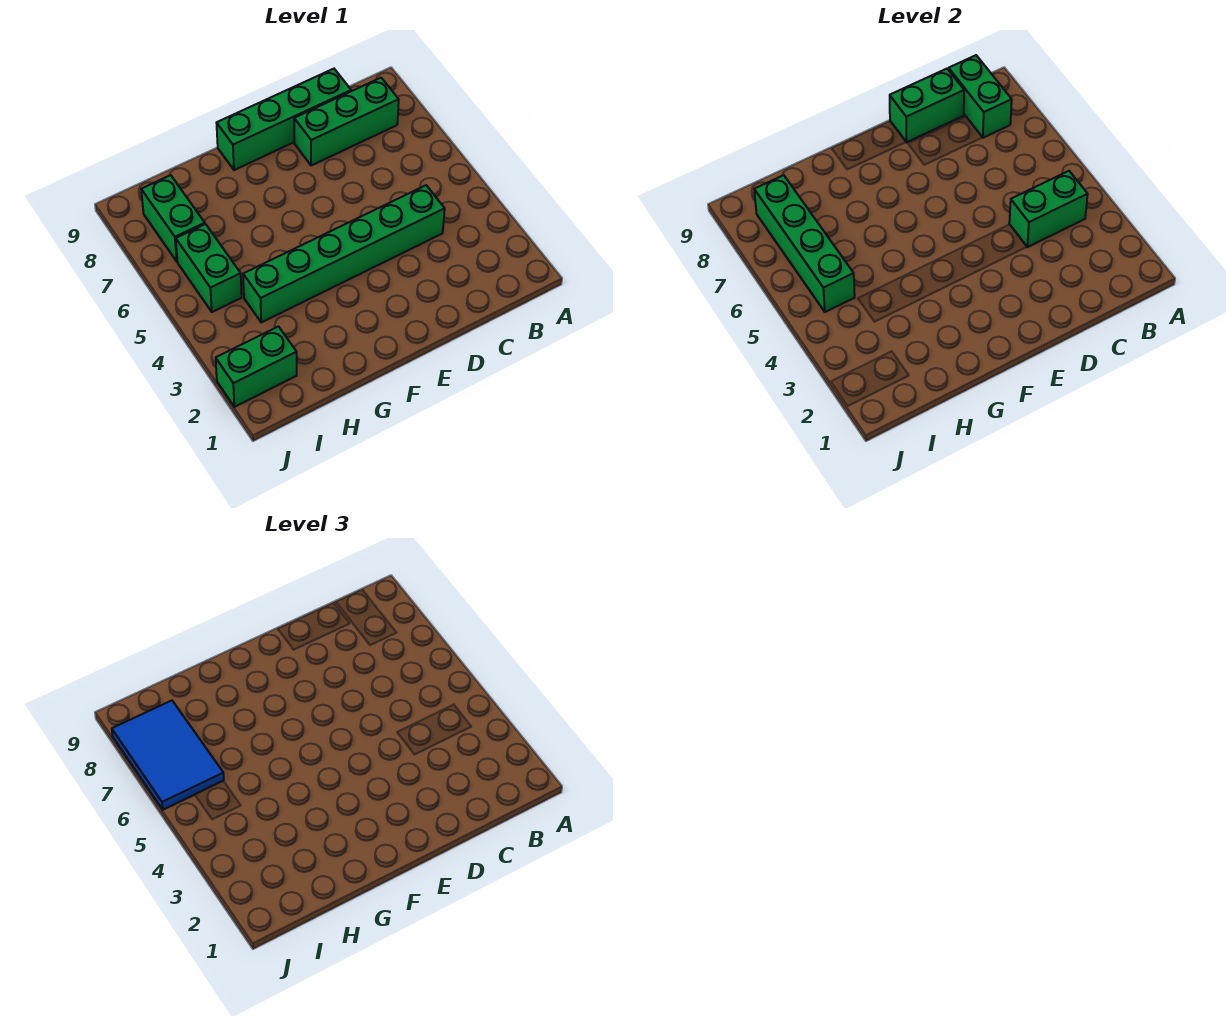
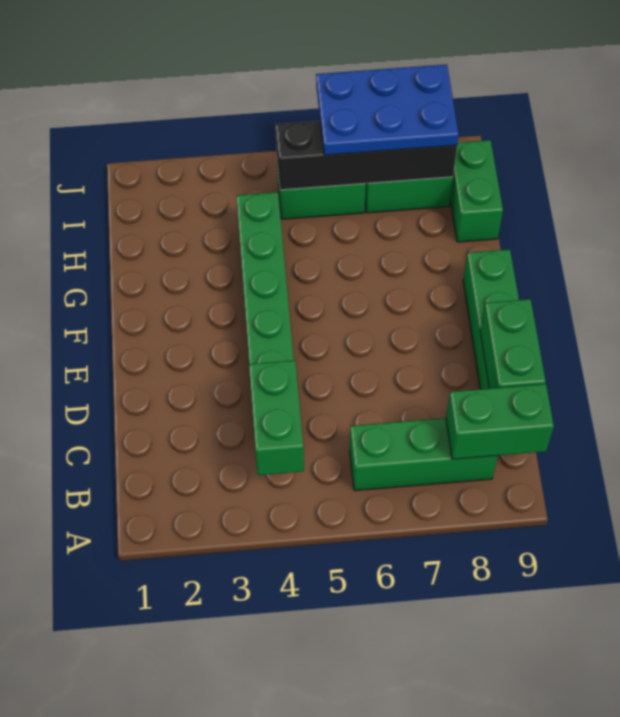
green 1x3 brick [294,78,399,166] -> green 1x3 brick turned to [350,418,498,491]
green 1x2 brick [216,327,297,407] -> green 1x2 brick moved to [450,140,503,242]
green 1x4 brick [754,175,855,312] -> black 1x4 brick [275,121,457,190]
blue 2x3 tile [112,701,224,810] -> blue 2x3 plate [316,64,459,155]

